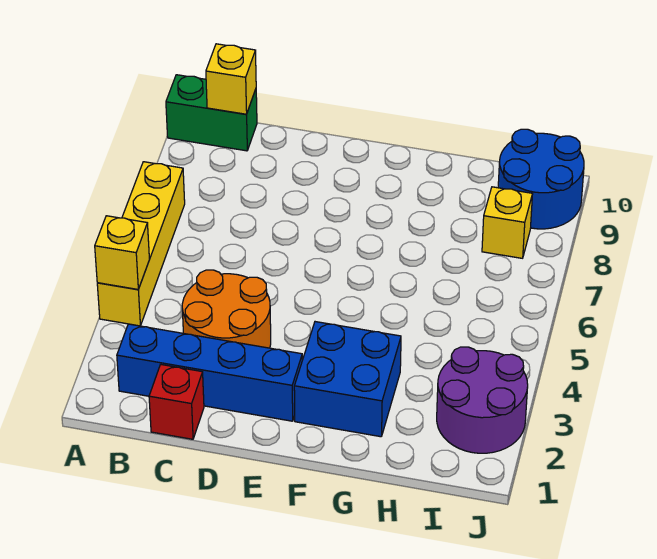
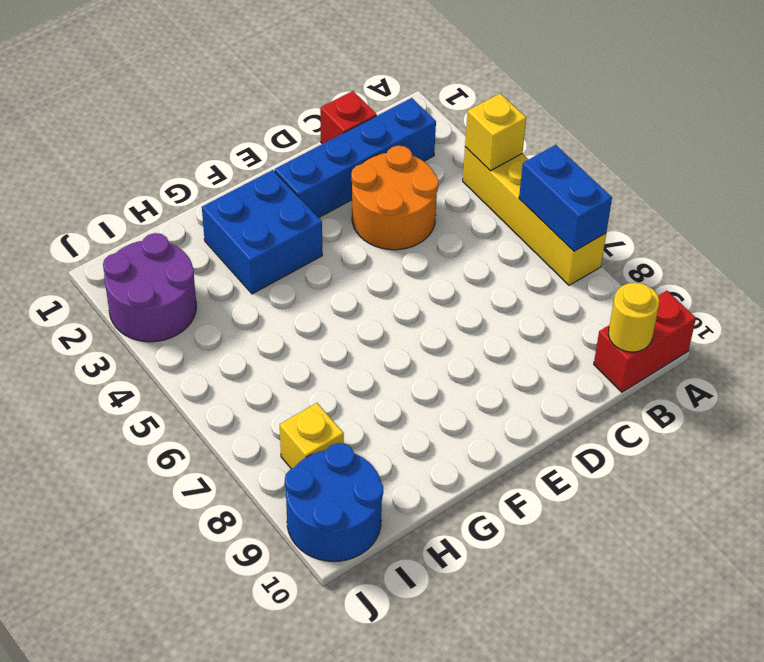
none -> blue 1x2 brick [519,145,612,251]
green 1x2 brick [166,75,257,151] -> red 1x2 brick [594,291,696,392]
yellow 1x1 brick [206,44,256,114] -> yellow 1x1 round brick [608,283,659,352]

